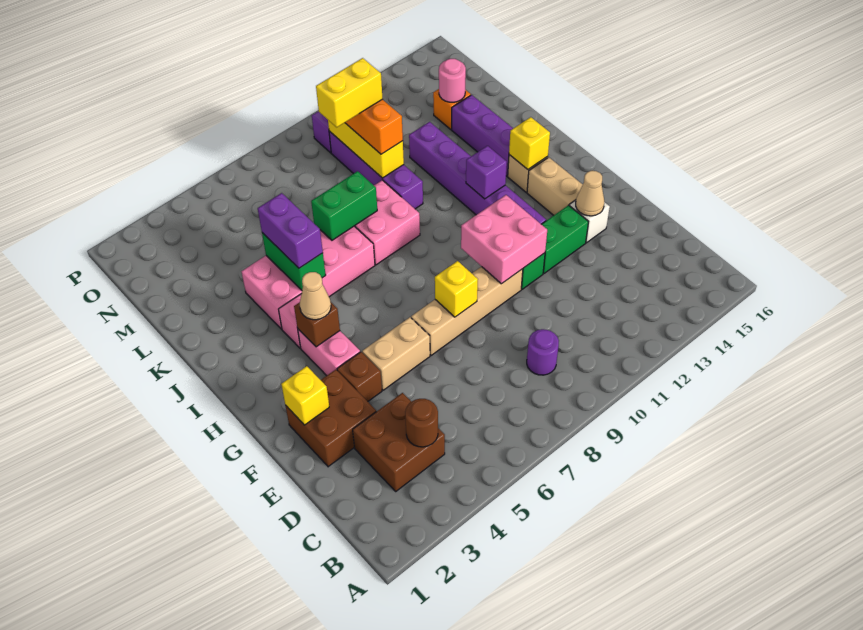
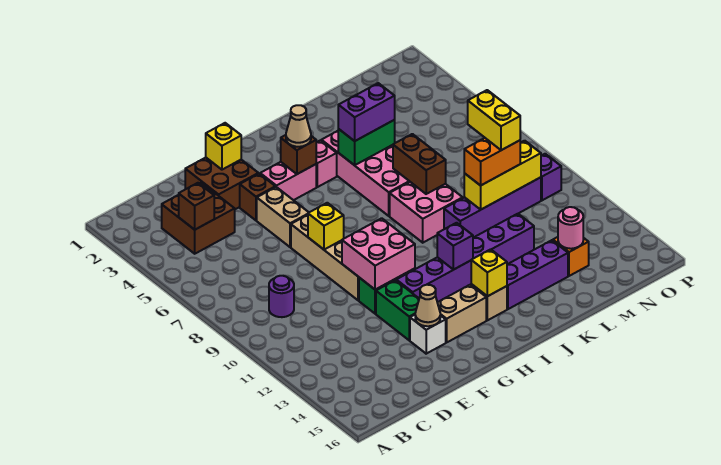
brown 1x1 round brick [405,399,438,447] -> brown 1x1 brick [179,183,214,230]
green 1x2 brick [311,171,377,240] -> brown 1x2 brick [393,134,446,194]

